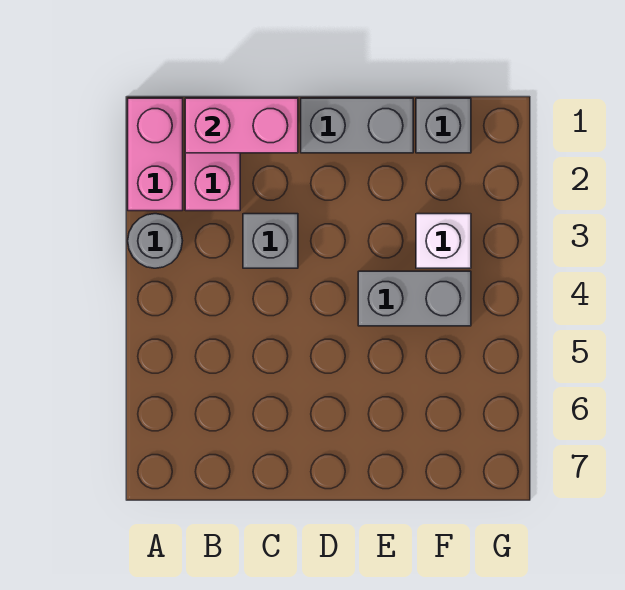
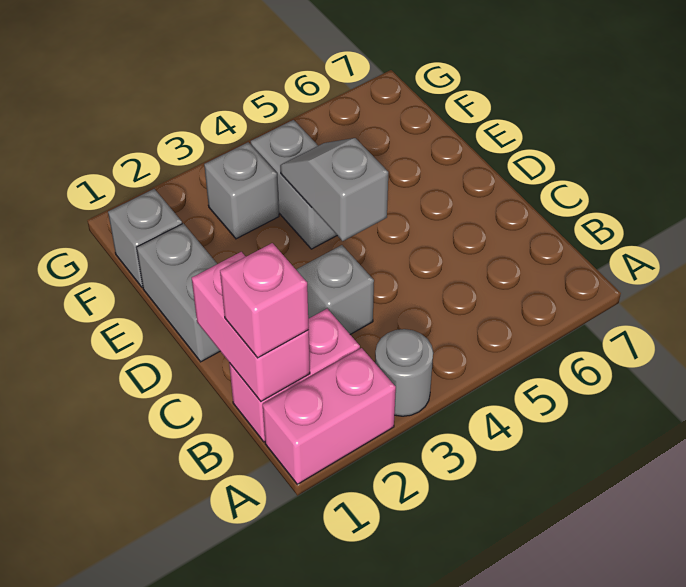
none -> pink 1x1 brick [220,243,309,358]
none -> grey 1x2 slope [280,138,388,241]
white 1x1 brick [416,214,471,268] -> grey 1x1 brick [204,142,279,239]

